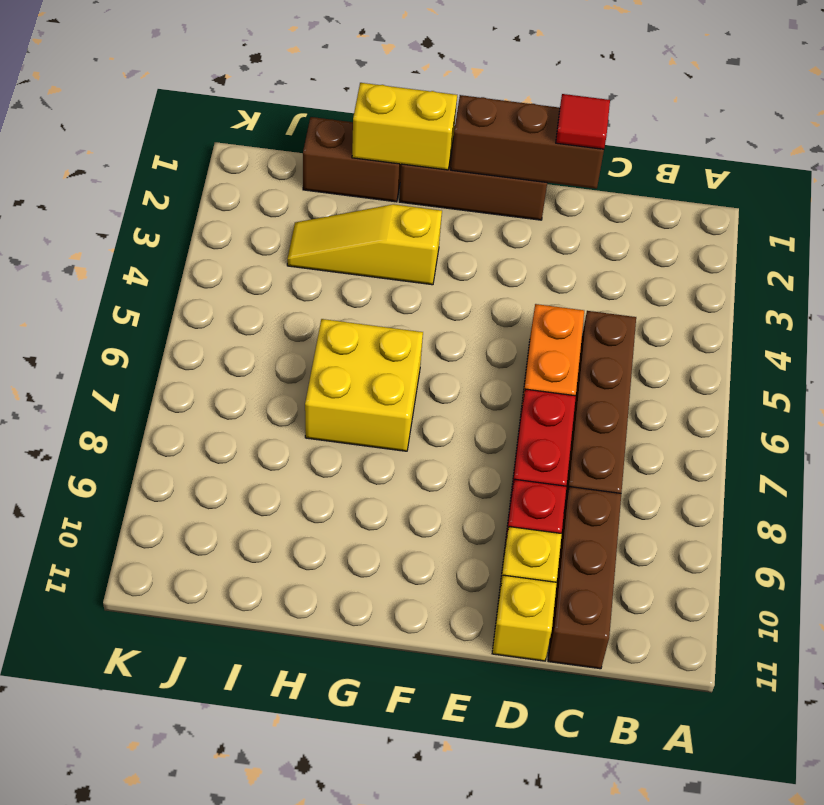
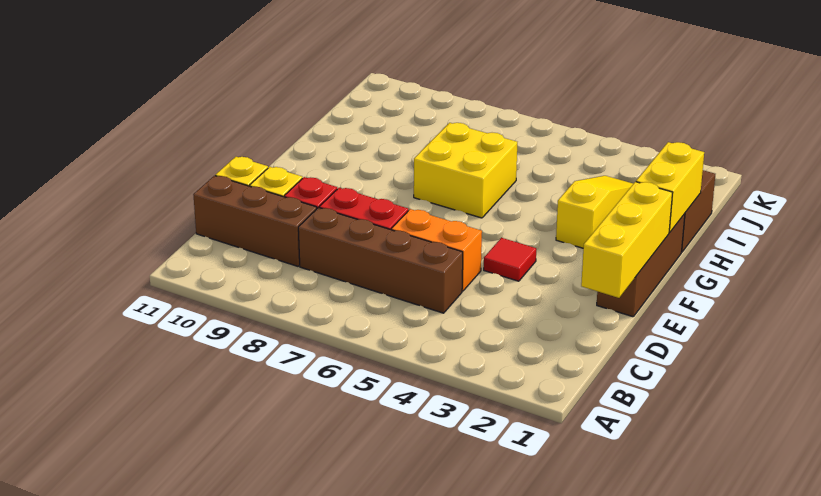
brown 1x3 brick [451,95,604,189] -> yellow 1x3 brick [581,182,673,298]
red 1x1 tile [556,94,610,149] -> red 1x1 tile moved to [484,238,536,281]

